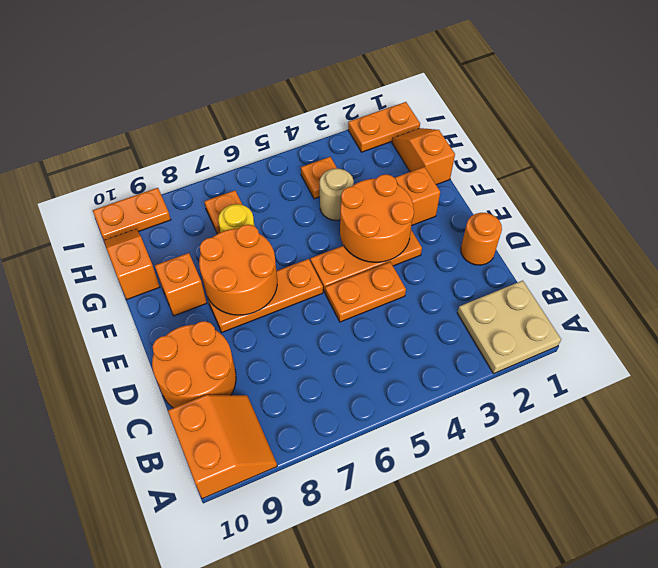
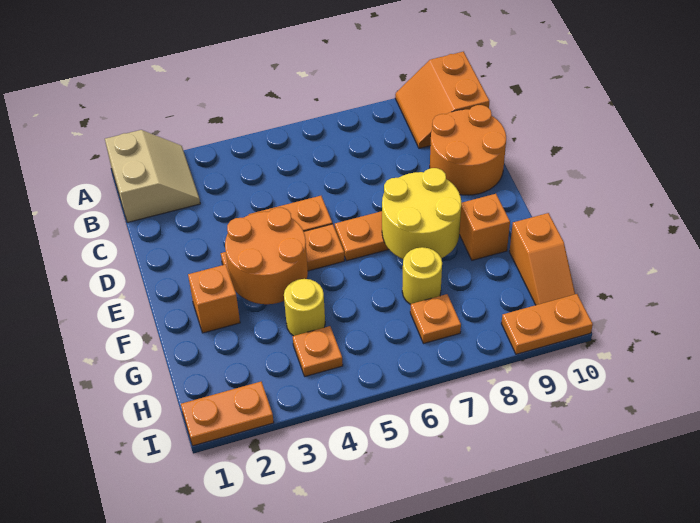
tan 2x2 plate [457,281,561,374] -> tan 2x2 slope [105,130,200,222]
orange 1x1 round brick [461,213,502,265] -> none
orange 2x2 round brick [199,225,277,315] -> yellow 2x2 round brick [382,168,461,259]
orange 1x2 slope [392,128,455,185] -> none
tan 1x1 round brick [320,169,354,220] -> yellow 1x1 round brick [284,279,325,336]

